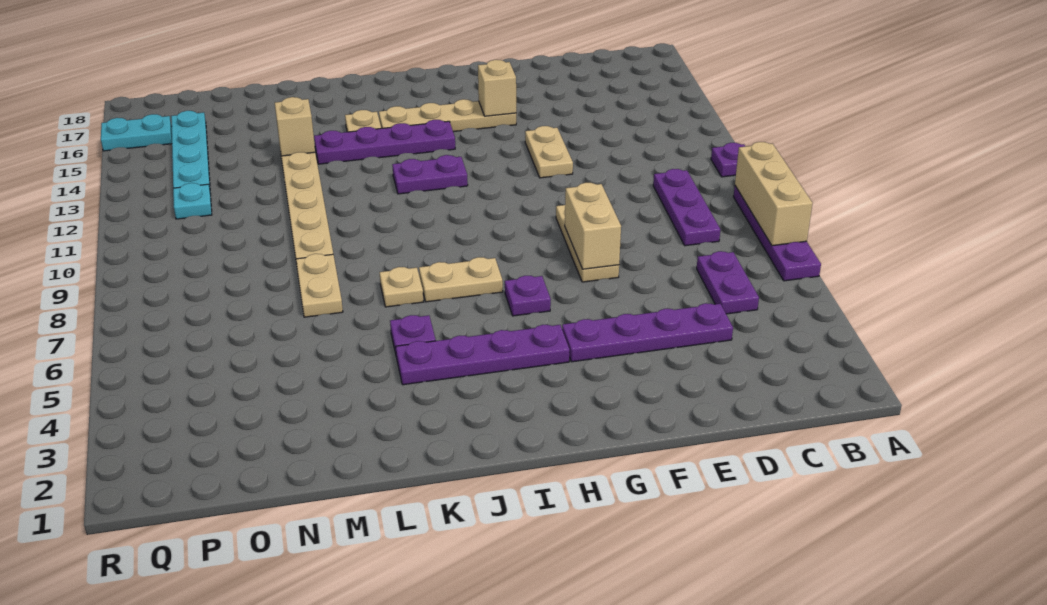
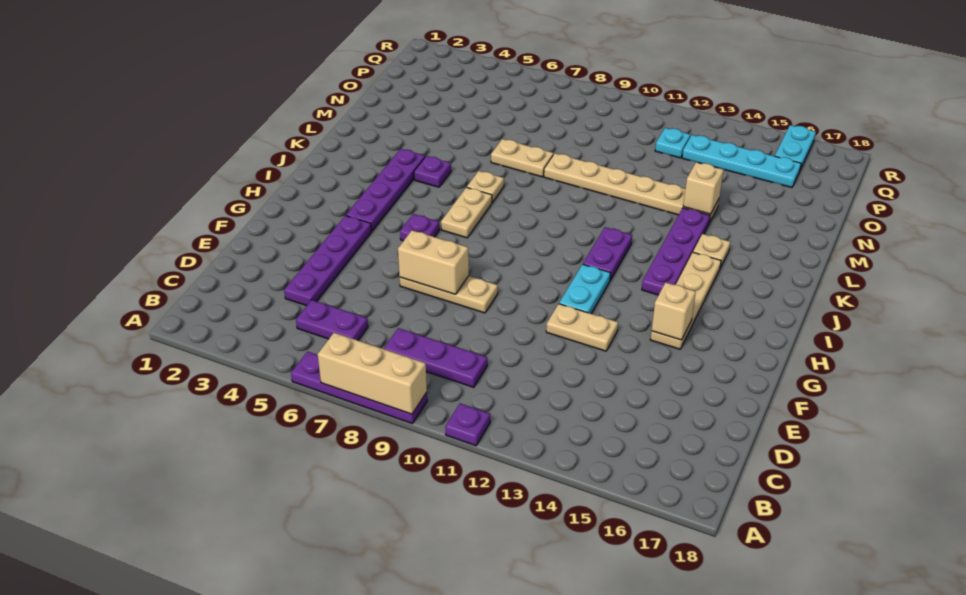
none -> cyan 1x2 plate [559,264,611,313]

